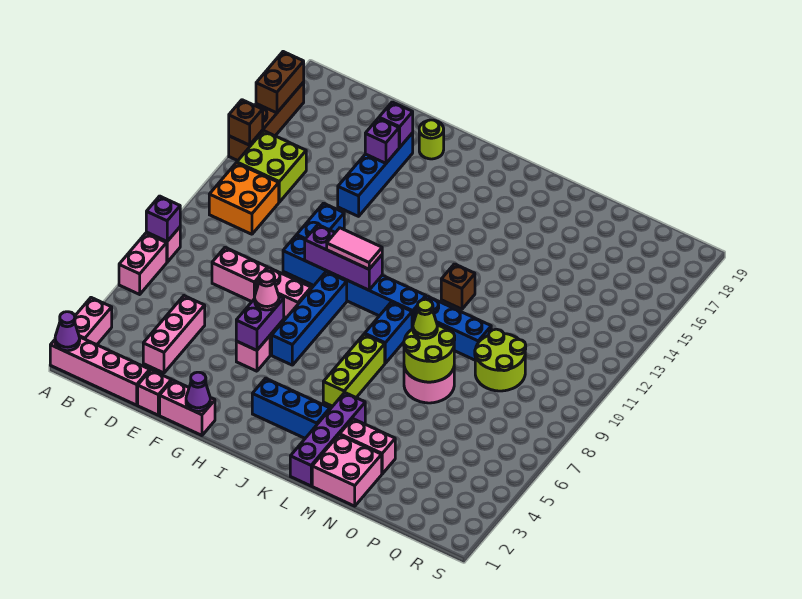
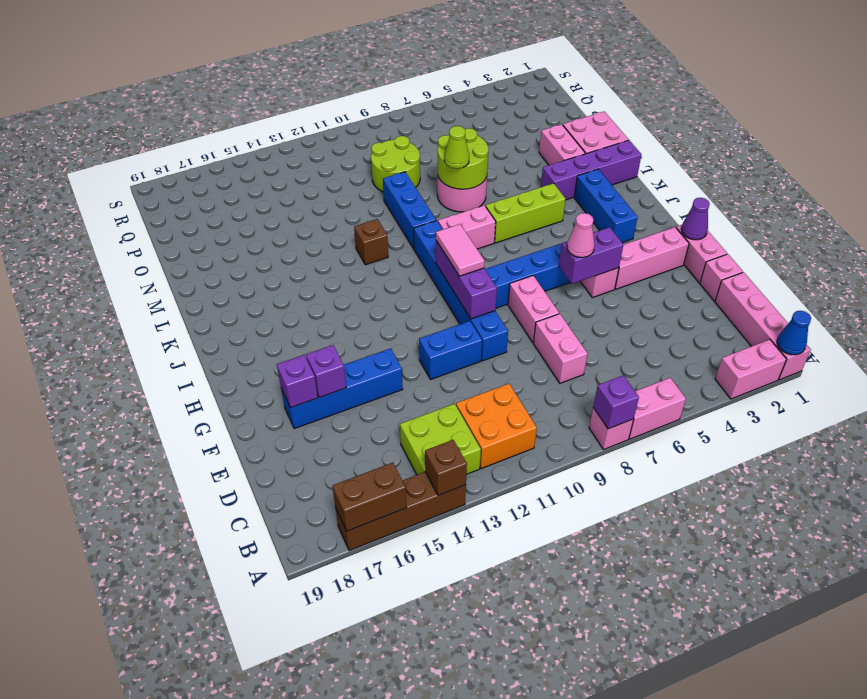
purple 1x1 cone [55,312,80,351] -> blue 1x1 cone [777,311,811,355]
pink 1x3 brick [143,296,205,373] -> pink 1x3 brick moved to [615,227,689,289]
lime 1x1 round brick [419,120,444,159] -> none
blue 1x2 brick [365,302,412,363] -> pink 1x2 brick [438,205,496,249]

